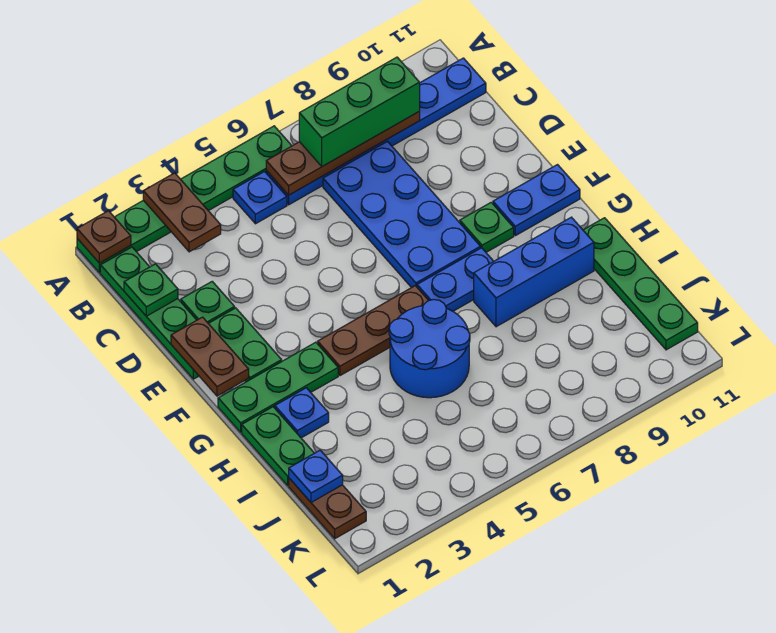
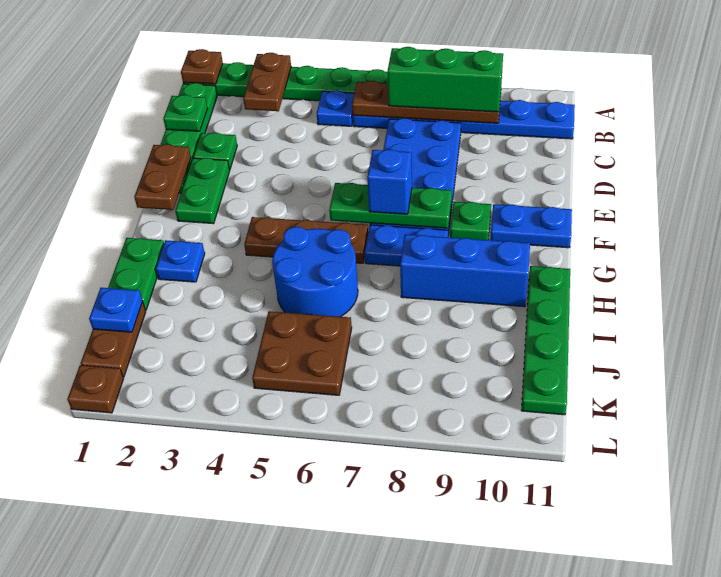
none -> blue 1x1 brick [367,149,412,214]
green 1x3 plate [218,342,338,432] -> green 1x3 plate moved to [329,183,452,228]
none -> brown 2x2 plate [252,311,352,395]
none -> brown 1x1 plate [67,365,123,413]

